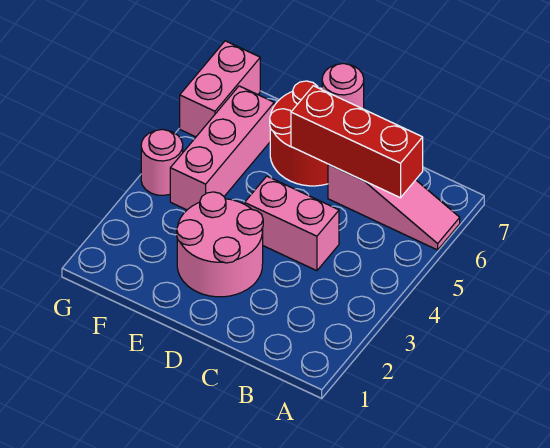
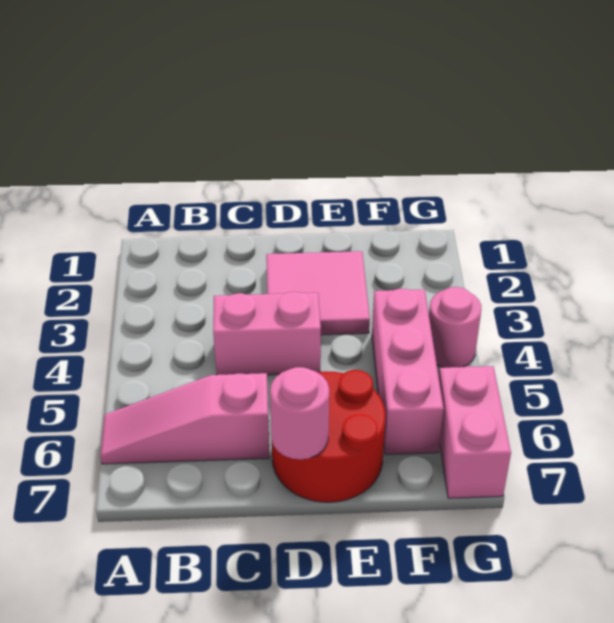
red 1x3 brick [291,86,423,198] -> none
pink 2x2 round brick [177,192,263,297] -> pink 2x2 tile [266,251,370,335]

